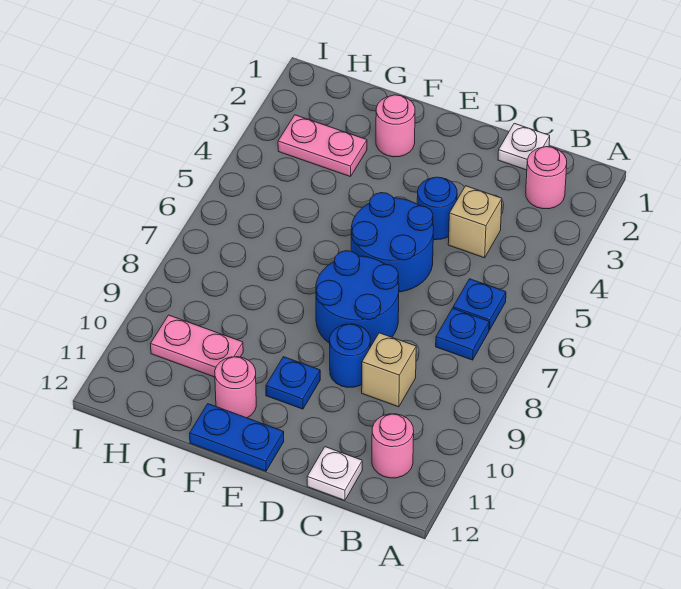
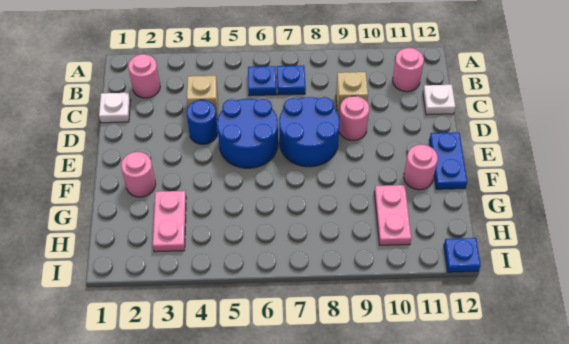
blue 1x1 round brick [330,324,370,388] -> pink 1x1 round brick [339,96,369,141]
blue 1x1 plate [266,357,320,409] -> blue 1x1 plate moved to [444,238,481,272]

